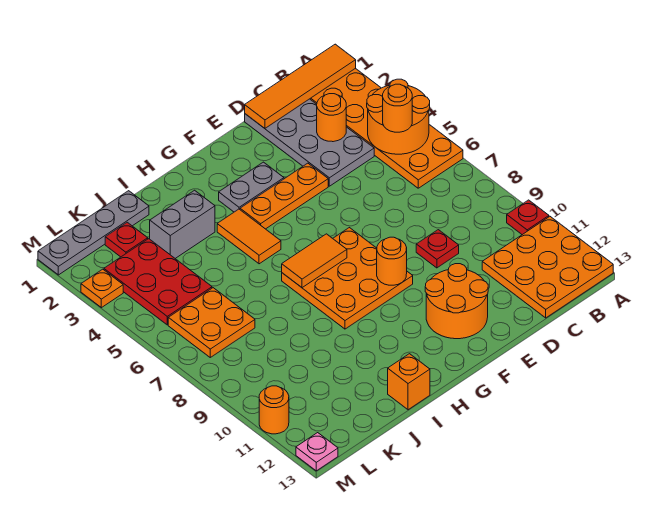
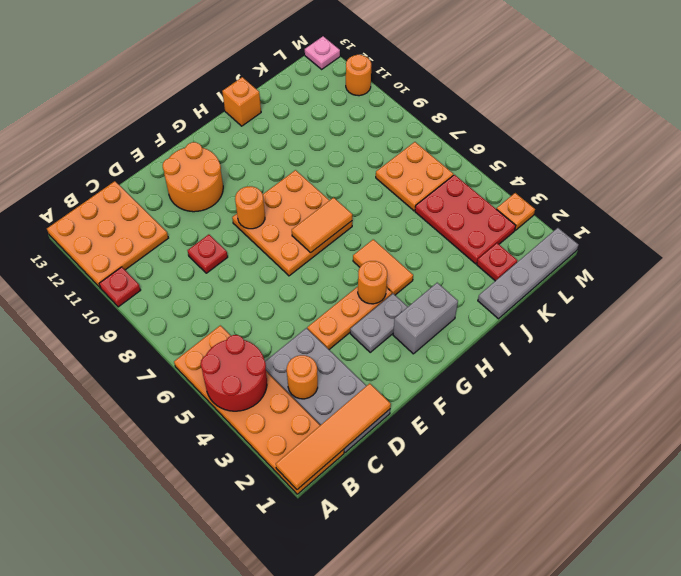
orange 2x2 round brick [367,79,430,154] -> red 2x2 round brick [201,335,267,411]
orange 1x1 round brick [383,84,412,132] -> orange 1x1 round brick moved to [358,261,387,304]
grey 1x2 brick [150,190,215,258] -> grey 1x2 brick moved to [393,283,458,354]

